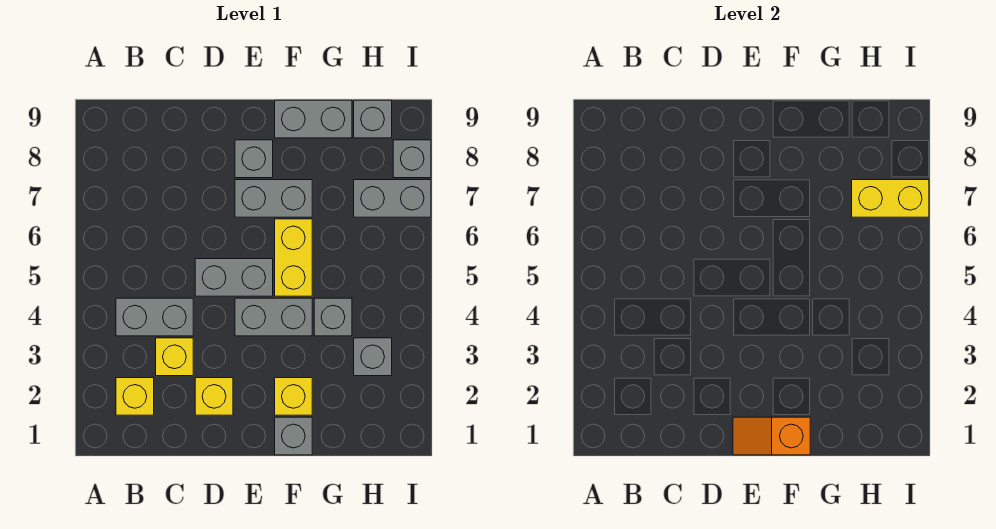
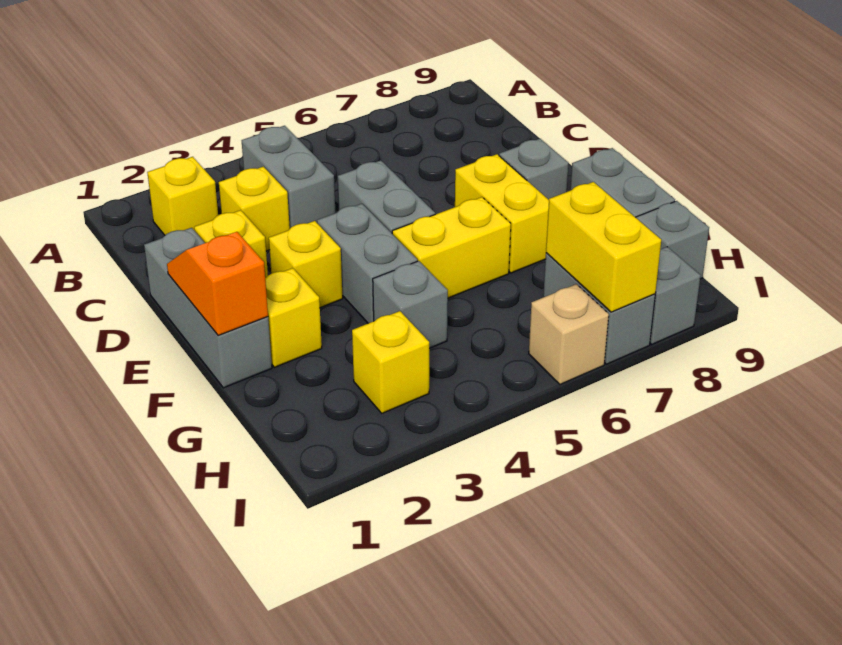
none -> yellow 1x1 brick [269,221,343,308]
grey 1x2 brick [235,180,312,217] -> yellow 1x2 brick [455,154,549,273]
grey 1x1 brick [275,417,312,455] -> grey 1x3 brick [144,228,272,388]
grey 1x1 brick [354,338,392,376] -> yellow 1x1 brick [352,311,429,413]
none -> tan 1x1 brick [529,284,609,384]

